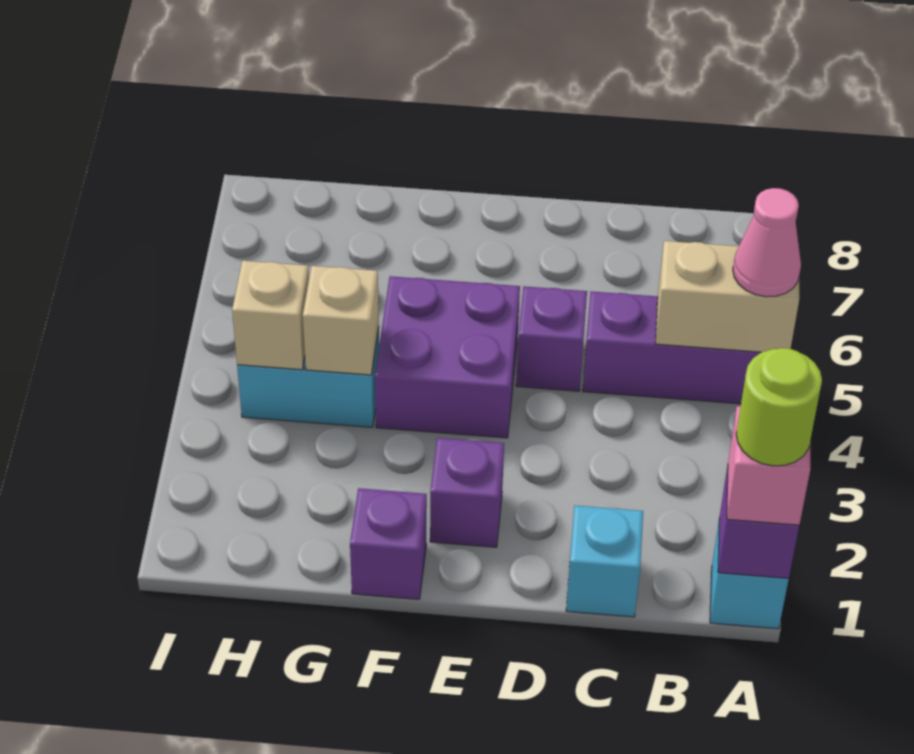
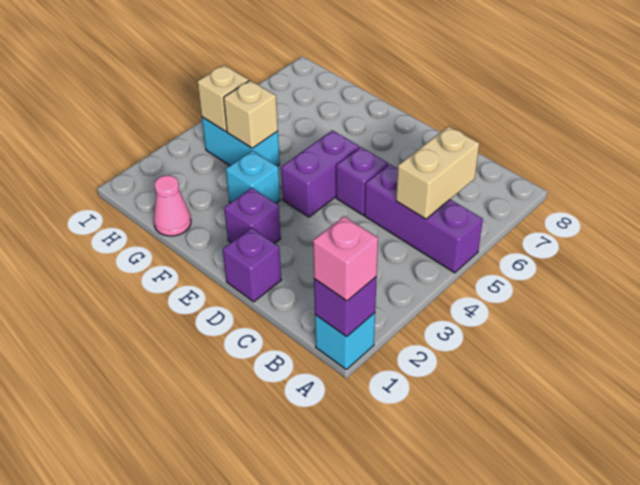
lime 1x1 round brick [736,348,822,466] -> none
tan 1x2 brick [655,241,799,352] -> tan 1x2 brick turned to [396,126,479,219]
pink 1x1 cone [733,188,801,297] -> pink 1x1 cone moved to [153,176,191,236]
cyan 1x1 brick [566,506,643,617] -> cyan 1x1 brick moved to [226,151,280,203]
purple 2x2 brick [375,276,520,438] -> purple 1x2 brick [281,130,359,217]
purple 1x1 brick [350,488,427,599] -> purple 1x1 brick moved to [223,228,281,302]

